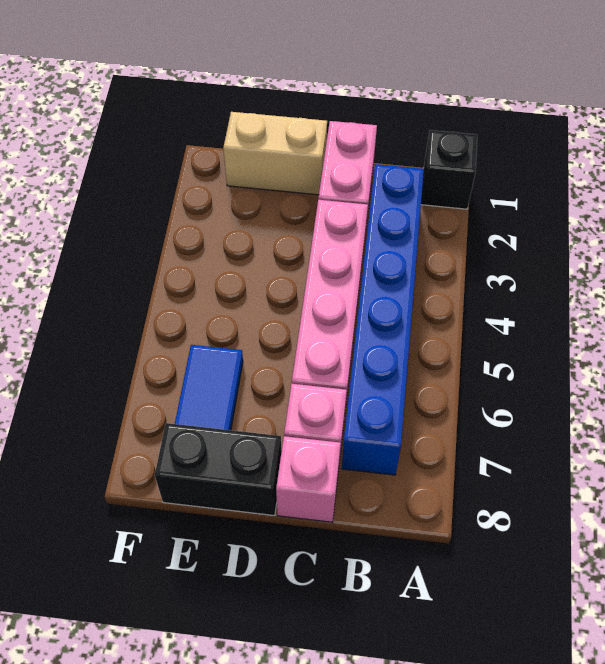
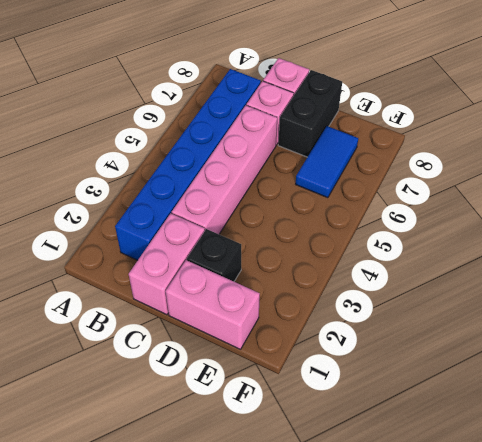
black 1x1 brick [421,130,477,209] -> black 1x1 brick moved to [187,229,241,281]
tan 1x2 brick [223,112,327,195] -> pink 1x2 brick [165,260,260,349]
black 1x2 brick [155,423,282,516] -> black 1x2 brick turned to [278,70,342,157]

